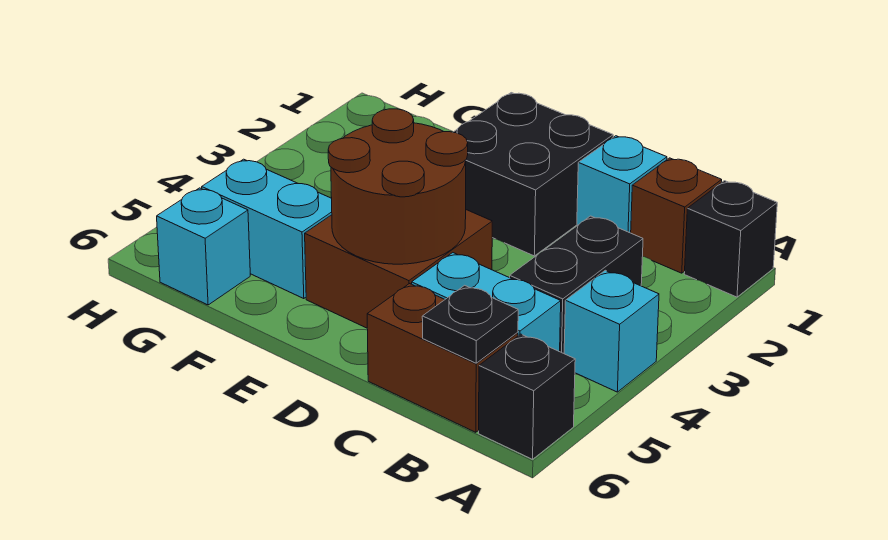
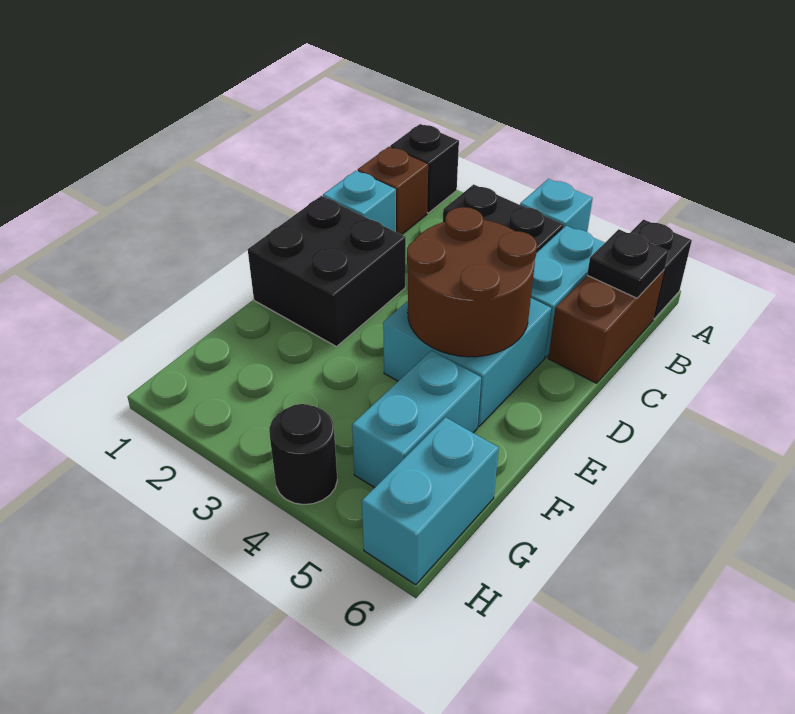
brown 2x2 brick [305,210,492,328] -> cyan 2x2 brick [383,298,551,427]
cyan 1x1 brick [157,188,250,305] -> cyan 1x2 brick [362,417,499,585]
none -> black 1x1 round brick [269,404,337,505]

